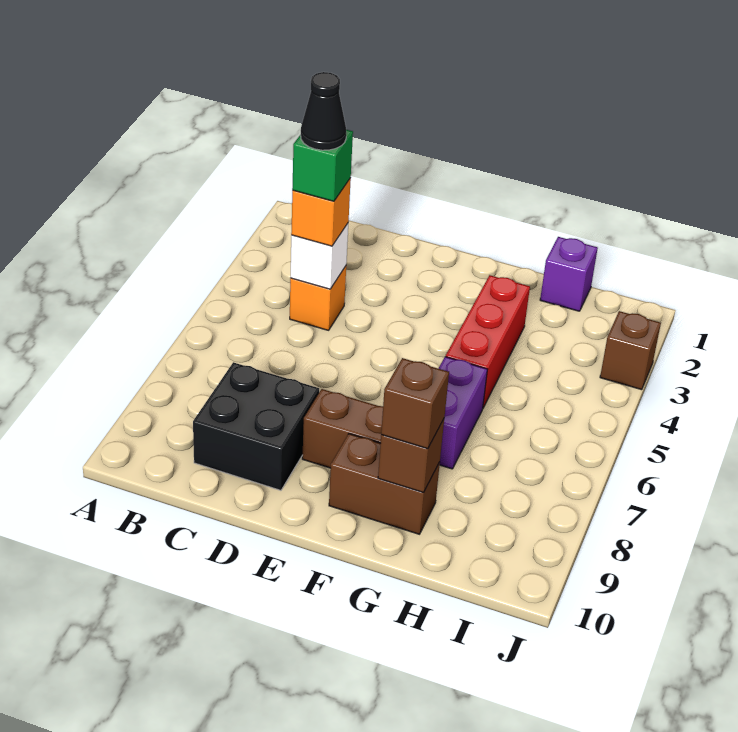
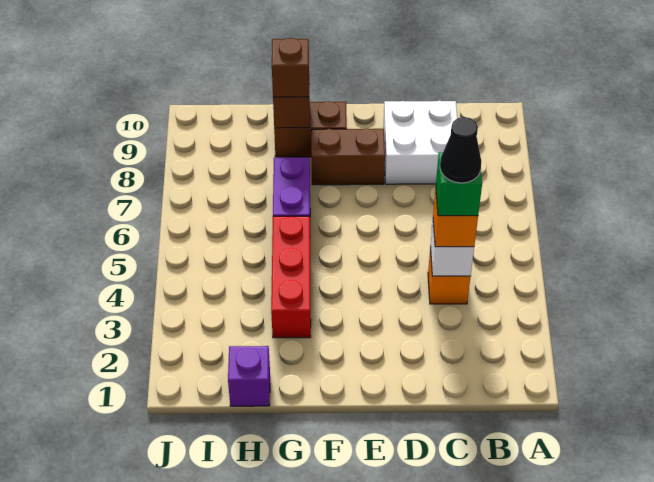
black 2x2 brick [193,362,319,490] -> white 2x2 brick [383,101,457,184]
brown 1x1 brick [600,311,661,390] -> none

